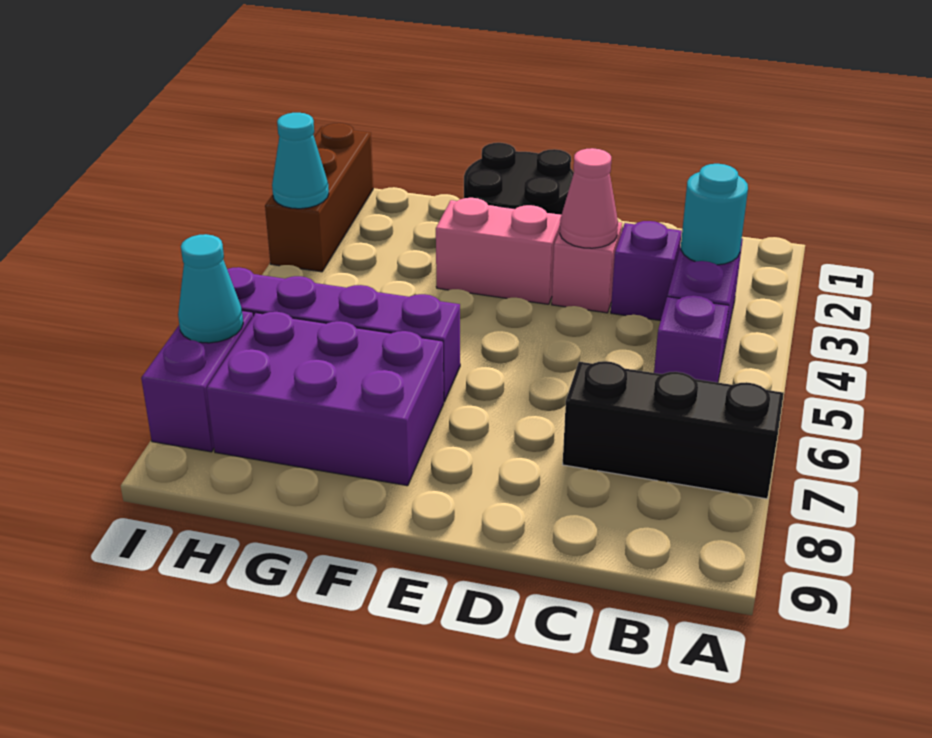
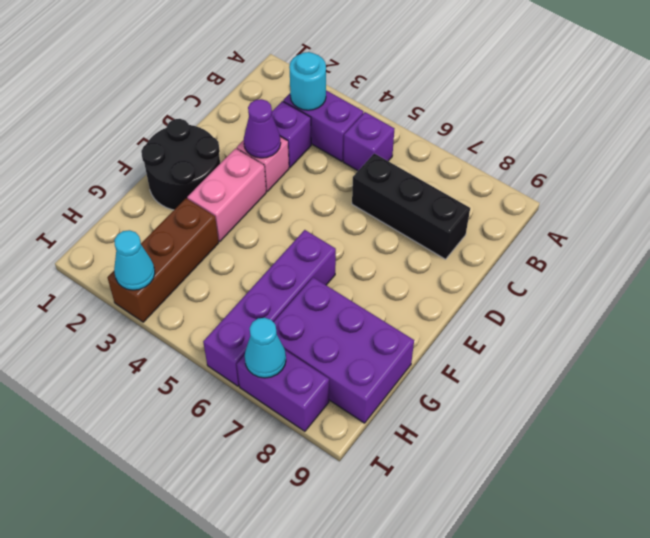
black 1x3 brick [563,361,784,499] -> black 1x3 brick turned to [352,153,470,259]
pink 1x1 cone [560,148,618,248] -> purple 1x1 cone [244,99,281,158]
purple 2x3 brick [206,312,444,486] -> purple 2x3 brick turned to [274,277,414,423]
brown 1x3 brick [265,123,373,272] -> brown 1x3 brick turned to [108,198,219,322]

